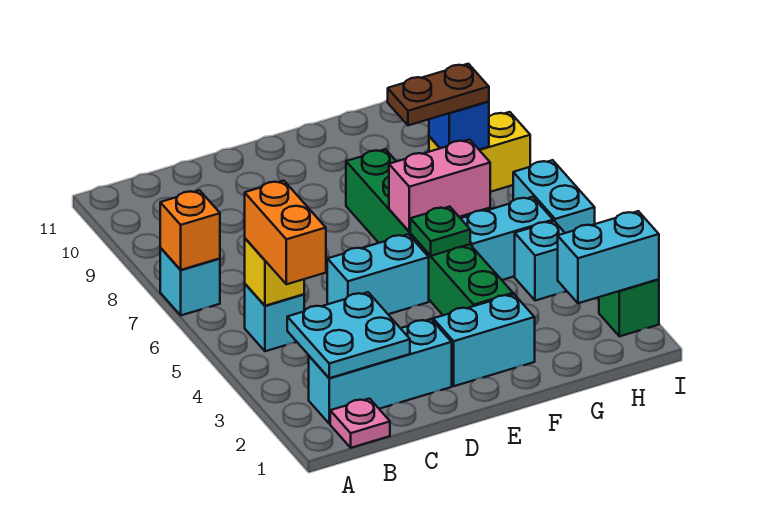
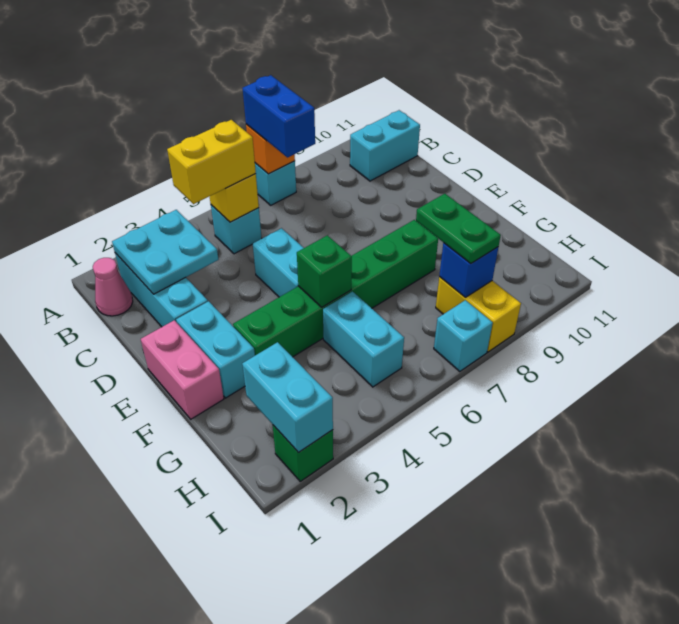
none -> blue 1x2 brick [243,75,315,158]
pink 1x1 plate [330,399,390,448] -> pink 1x1 cone [93,258,133,316]
orange 1x2 brick [245,181,326,284] -> yellow 1x2 brick [167,120,256,204]
green 1x1 plate [410,207,470,256] -> green 1x1 brick [297,235,352,307]
pink 1x2 brick [389,140,490,232] -> pink 1x2 brick moved to [141,320,224,419]
brown 1x2 plate [388,64,489,125] -> green 1x2 plate [416,194,501,264]
cyan 1x1 brick [515,221,566,301] -> cyan 1x1 brick moved to [434,300,493,372]
cyan 1x2 brick [513,160,595,233] -> cyan 1x2 brick moved to [350,110,420,181]

